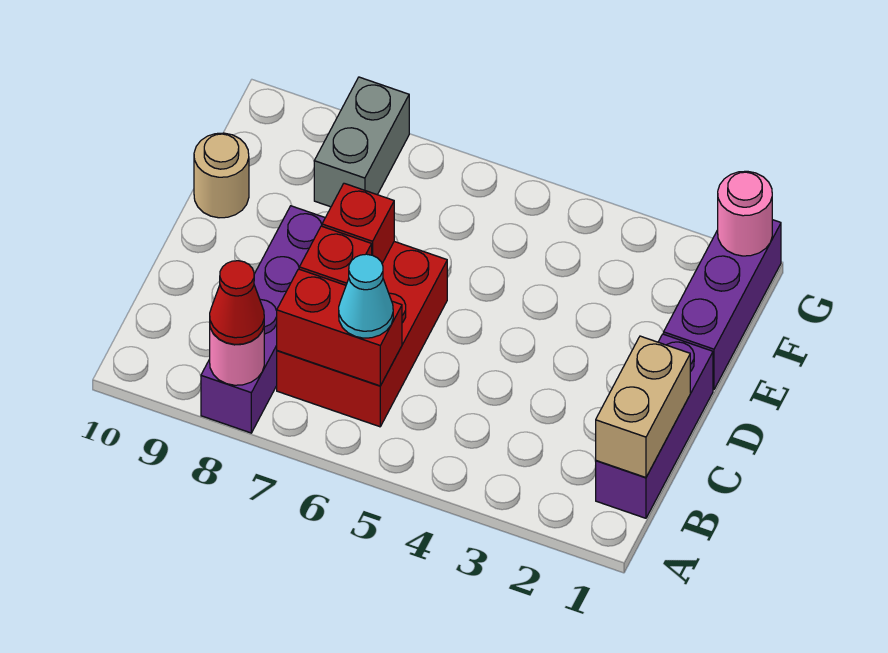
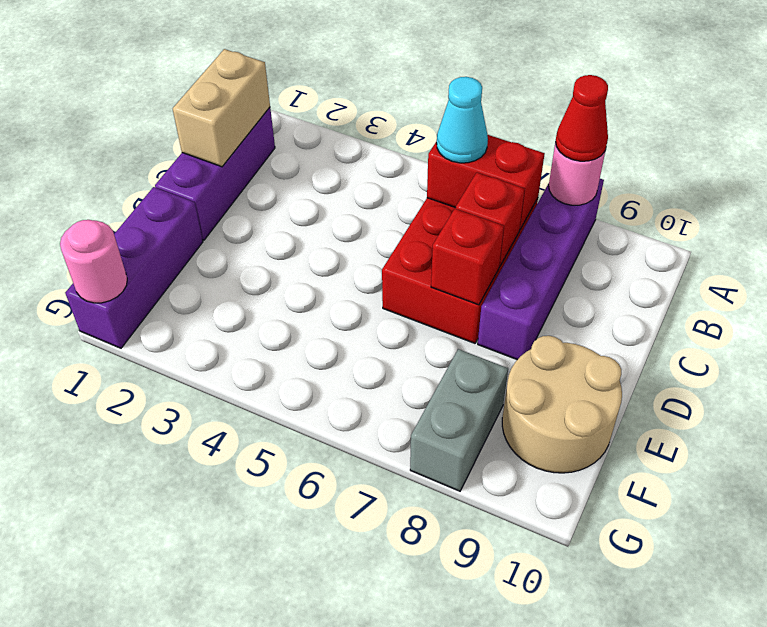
tan 1x1 round brick [194,133,249,218] -> tan 2x2 round brick [502,336,622,473]

